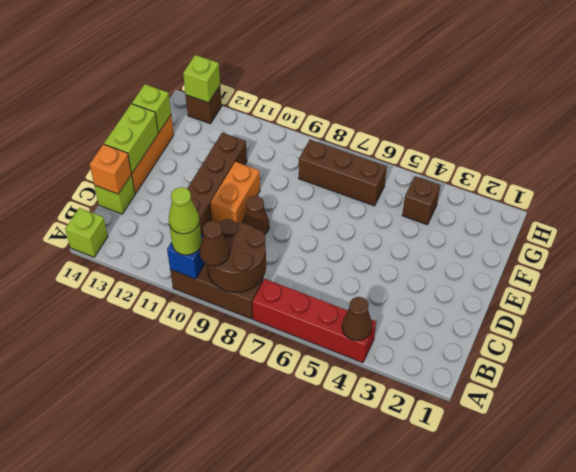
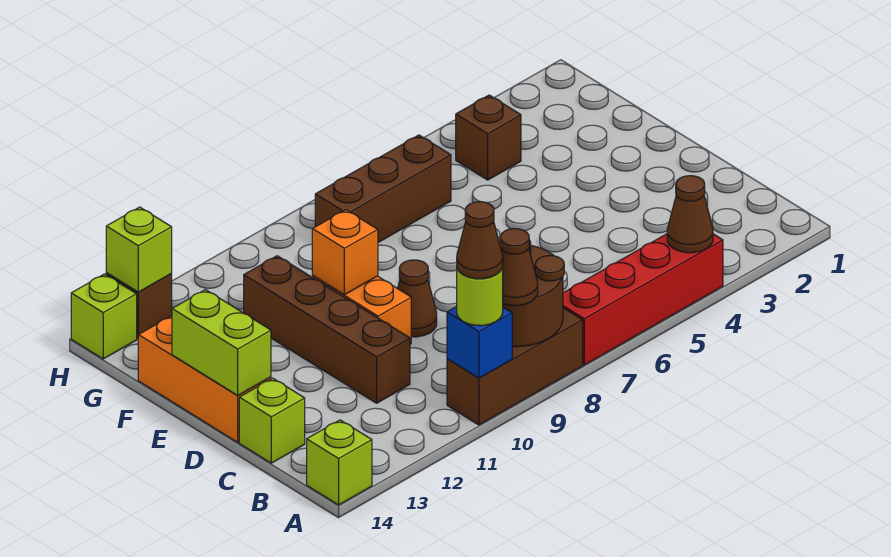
lime 1x1 cone [169,187,199,234] -> brown 1x1 cone [457,202,503,279]
orange 1x1 brick [90,144,132,194] -> orange 1x1 brick moved to [312,210,378,295]
lime 1x1 brick [132,84,171,133] -> lime 1x1 brick moved to [71,274,137,359]

